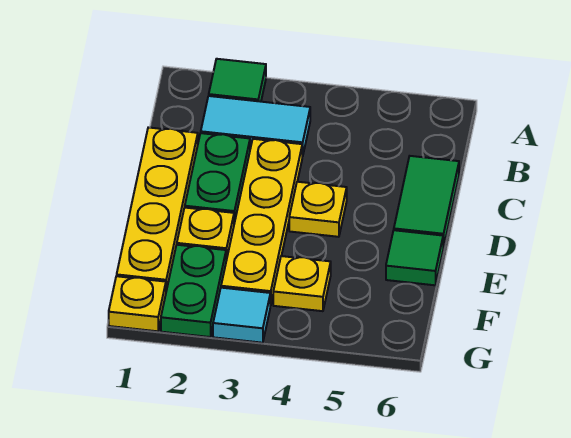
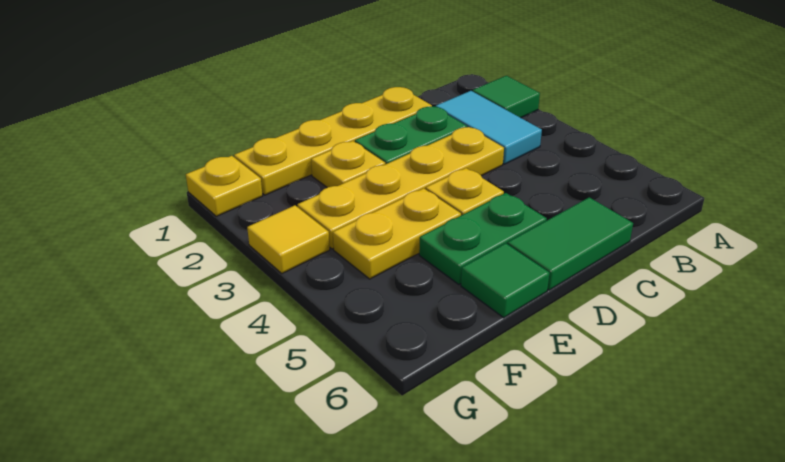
green 1x2 plate [161,245,226,337] -> green 1x2 plate moved to [419,193,547,285]
yellow 1x1 plate [273,256,331,311] -> yellow 1x2 plate [333,188,461,279]
cyan 1x1 tile [213,288,270,343] -> yellow 1x1 tile [247,205,330,273]

